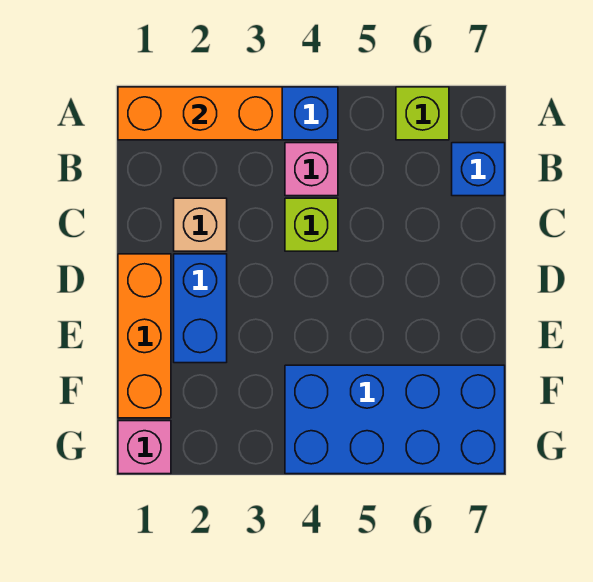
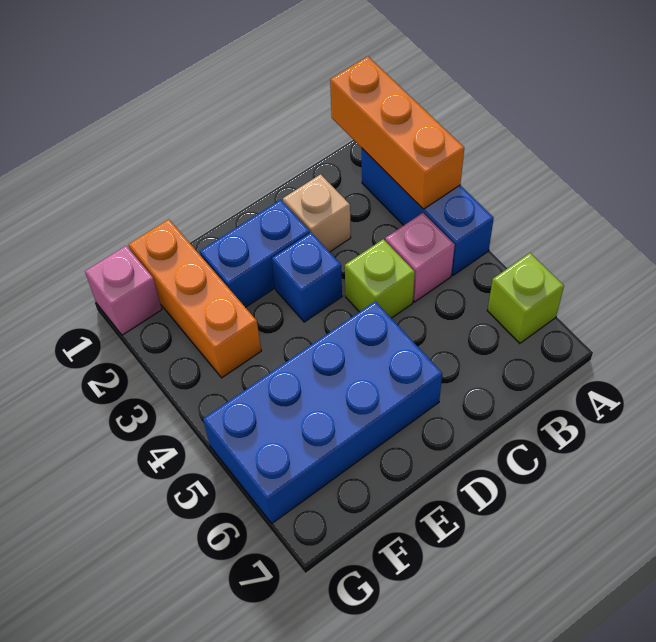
blue 1x1 brick [452,143,505,196] -> blue 1x1 brick moved to [272,233,342,322]
orange 1x3 brick [118,254,171,418] -> orange 1x3 brick turned to [129,219,261,378]
blue 2x4 brick [285,365,505,474] -> blue 2x4 brick turned to [203,301,442,523]

